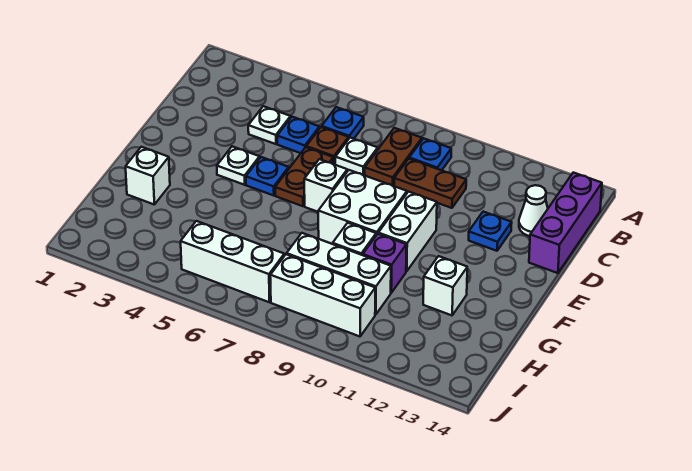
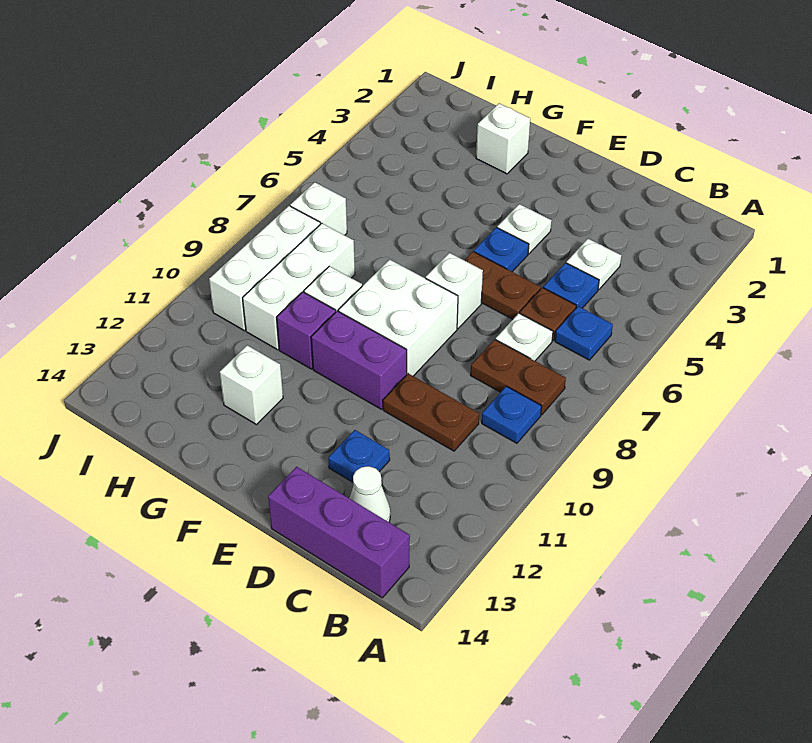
brown 1x2 plate [394,159,466,208] -> brown 1x2 plate turned to [383,374,479,451]
white 1x2 brick [378,192,437,271] -> purple 1x2 brick [311,311,407,409]
white 1x3 brick [181,221,284,302] -> white 1x1 brick [290,182,347,235]

